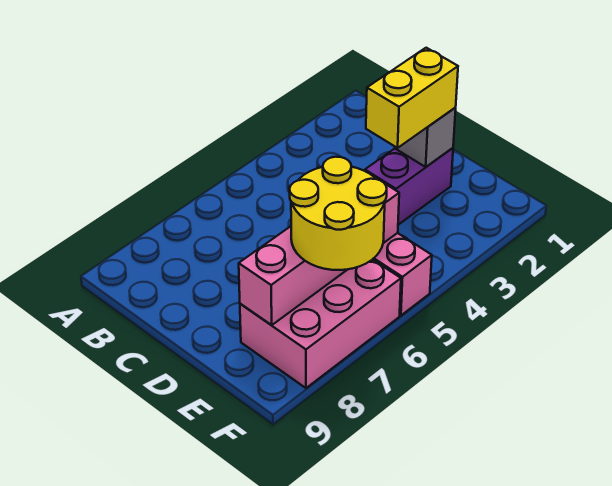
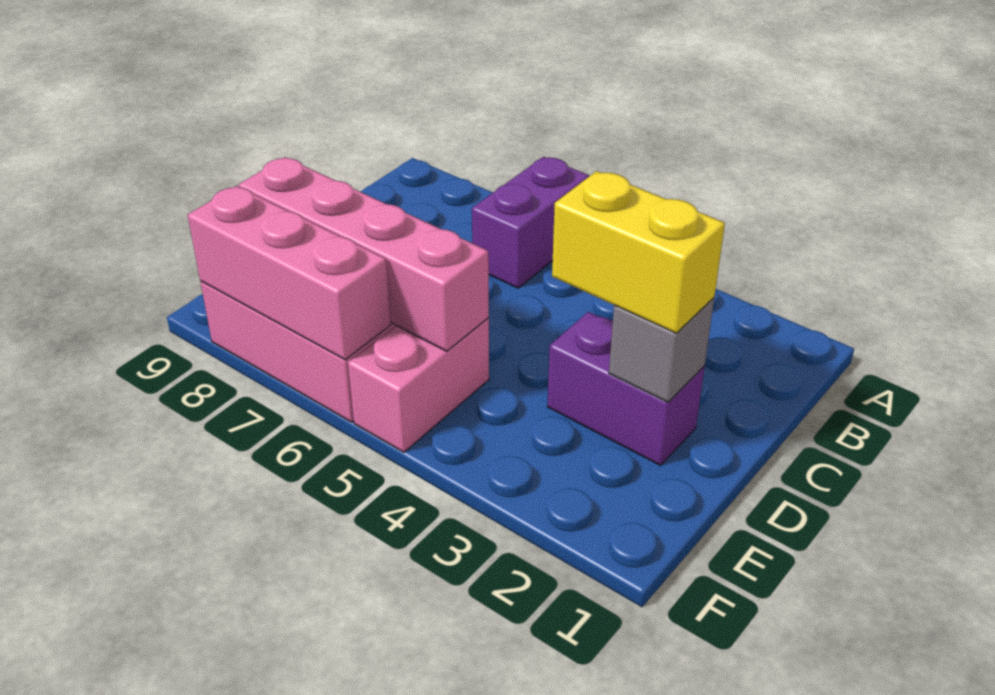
none -> purple 1x2 brick [472,157,589,288]
yellow 2x2 round brick [290,157,387,270] -> none
none -> pink 1x3 brick [188,186,391,360]

